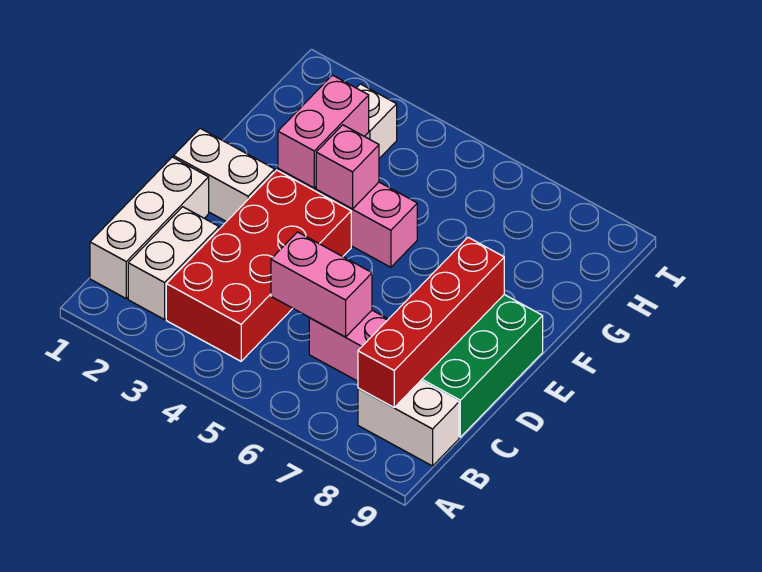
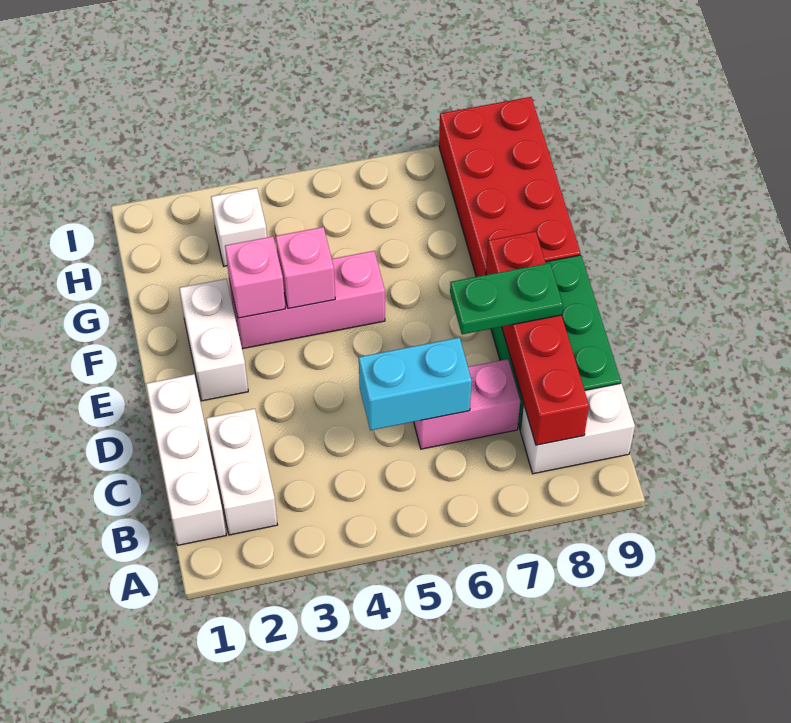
red 2x4 brick [166,170,351,361] -> red 2x4 brick moved to [439,97,581,277]
pink 1x2 brick [271,232,372,337] -> cyan 1x2 brick [359,338,472,430]
none -> green 1x2 plate [450,263,563,334]
white 1x2 brick [174,128,275,222] -> white 1x2 brick turned to [179,279,248,401]
pink 1x2 brick [278,75,369,188] -> pink 1x1 brick [225,236,285,318]

